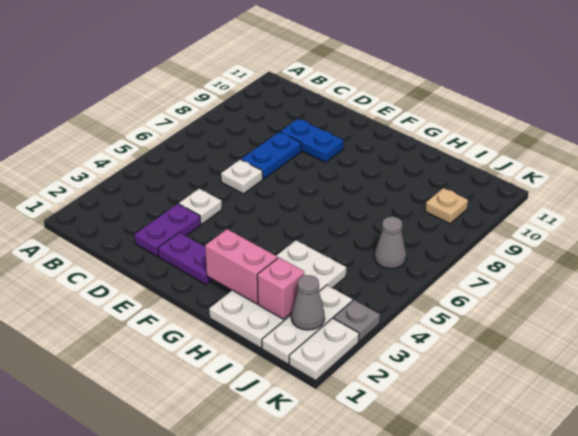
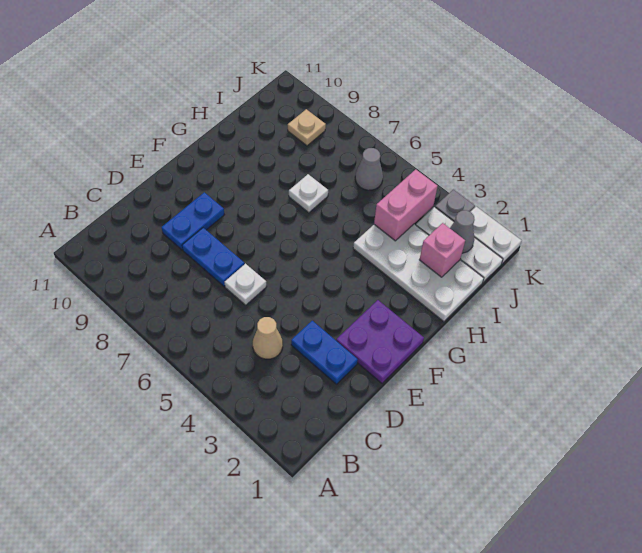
none -> tan 1x1 cone [253,317,283,359]
purple 1x2 plate [134,204,201,257] -> blue 1x2 plate [291,321,358,384]
white 1x1 plate [179,189,222,224] -> white 1x1 plate moved to [289,174,328,213]
purple 1x2 plate [158,232,213,284] -> purple 2x2 plate [336,300,424,383]
pink 1x2 brick [205,229,278,304] -> pink 1x2 brick moved to [374,169,438,241]

